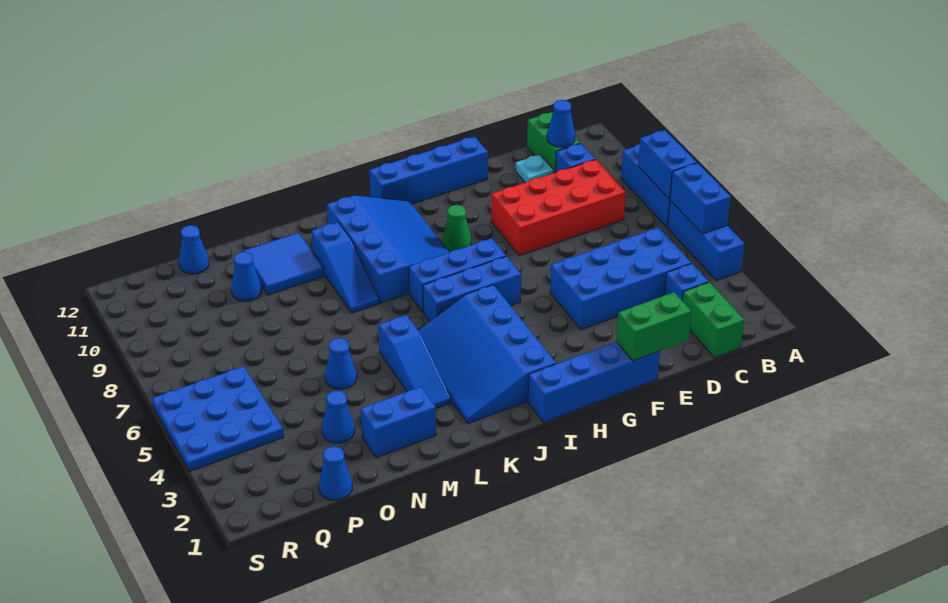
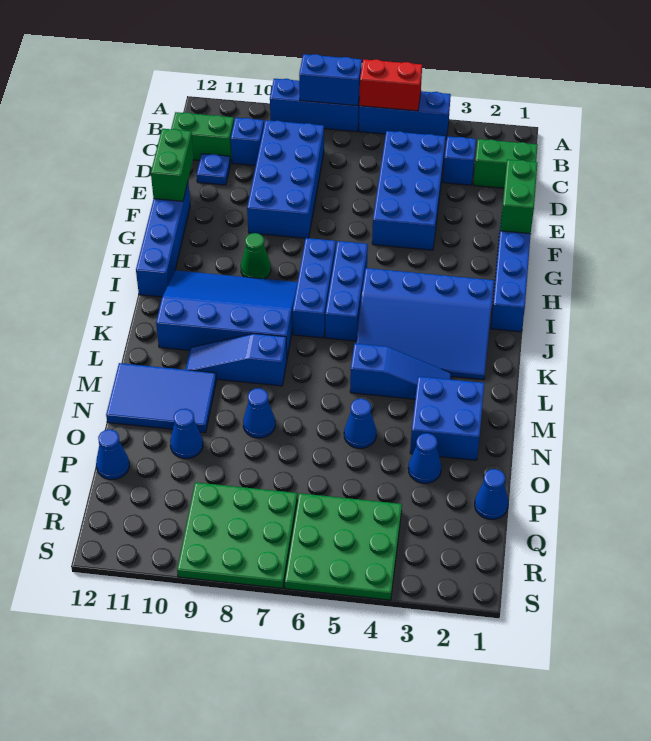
blue 1x2 brick [670,163,731,234] -> red 1x2 brick [359,59,422,111]
red 2x4 brick [491,160,626,256] -> blue 2x4 brick [247,120,324,238]
blue 1x1 cone [547,100,575,147] -> blue 1x1 cone moved to [243,388,275,438]
cyan 1x1 plate [515,155,554,183] -> blue 1x1 plate [197,154,230,185]
none -> green 1x2 brick [151,129,193,201]
blue 1x3 slope [311,222,379,313] -> blue 1x3 slope turned to [186,334,287,386]
blue 1x2 brick [361,387,436,458] -> blue 2x2 brick [410,376,484,460]
blue 2x2 tile [243,233,324,295] -> blue 2x3 tile [106,363,216,433]
blue 3x3 plate [152,366,284,471] -> green 3x3 plate [285,493,402,600]
none -> green 3x3 plate [177,482,297,588]

